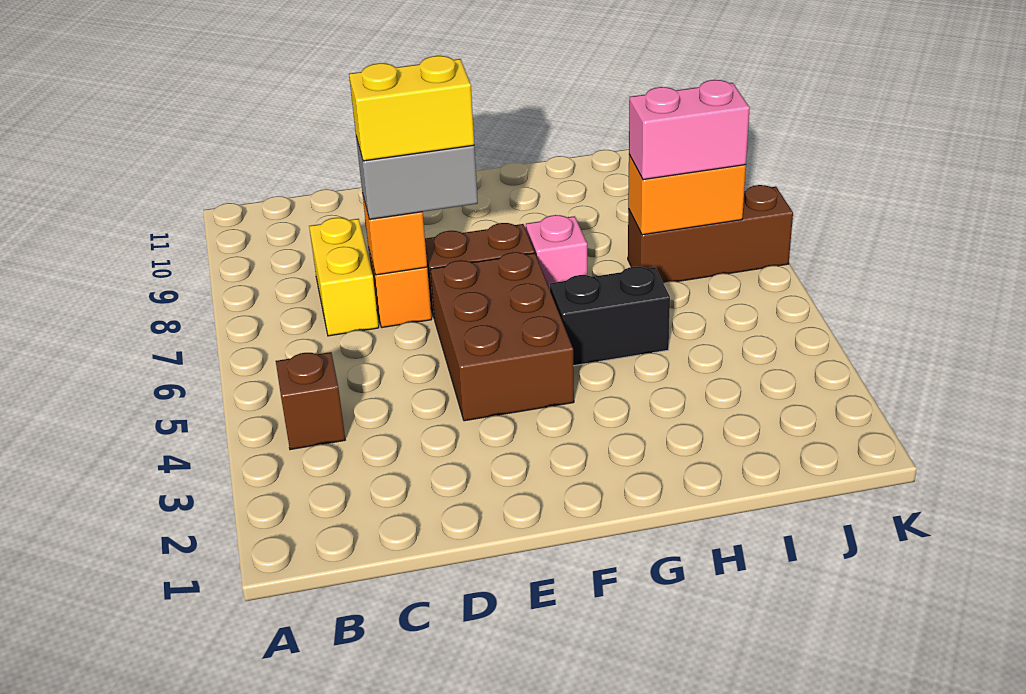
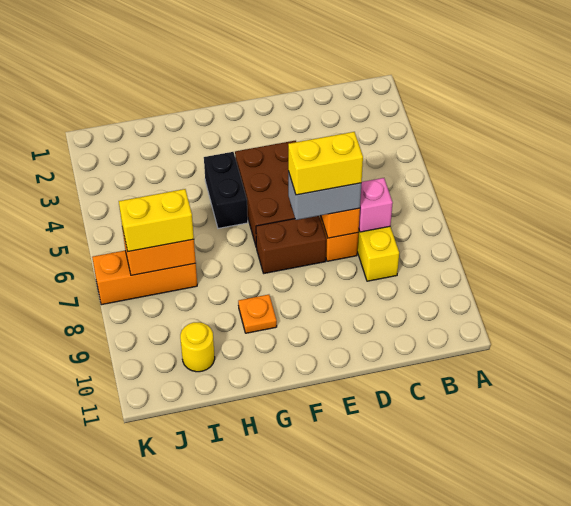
brown 1x1 brick [276,352,345,450] -> none
black 1x2 brick [550,266,670,366] -> black 1x2 brick turned to [204,152,248,228]
pink 1x1 brick [526,215,587,289] -> pink 1x1 brick moved to [359,178,393,232]
none -> orange 1x1 plate [238,295,277,333]
brown 1x3 brick [628,185,793,283] -> orange 1x3 brick [92,251,197,305]
pink 1x2 brick [629,80,750,180] -> yellow 1x2 brick [119,189,194,252]
none -> yellow 1x1 round brick [180,322,215,372]

